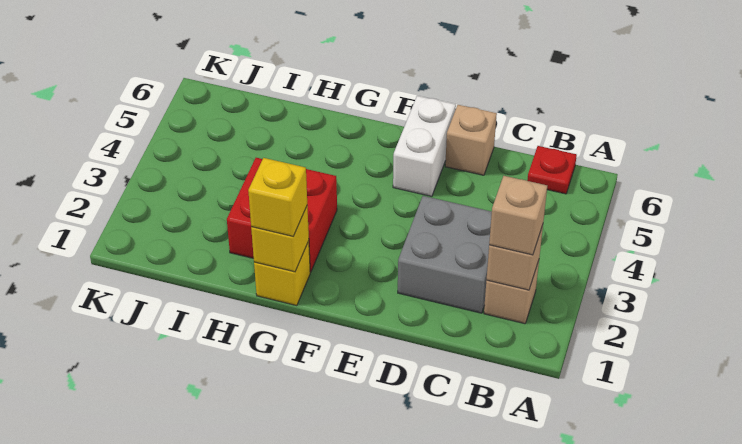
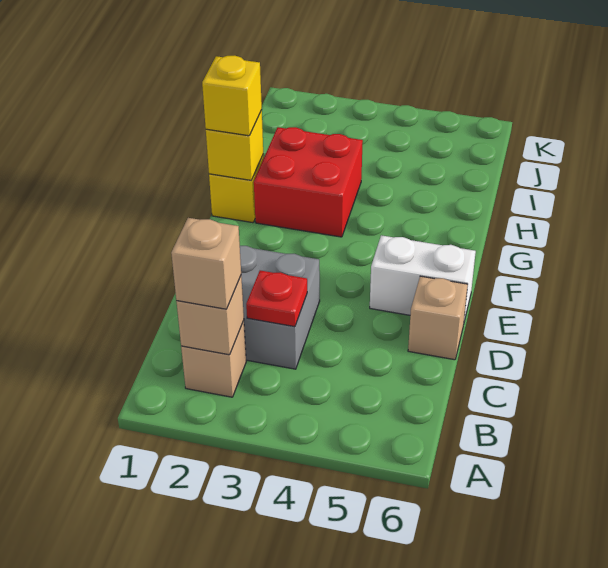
red 1x1 plate [527,146,577,194] -> red 1x1 plate moved to [246,270,307,327]

